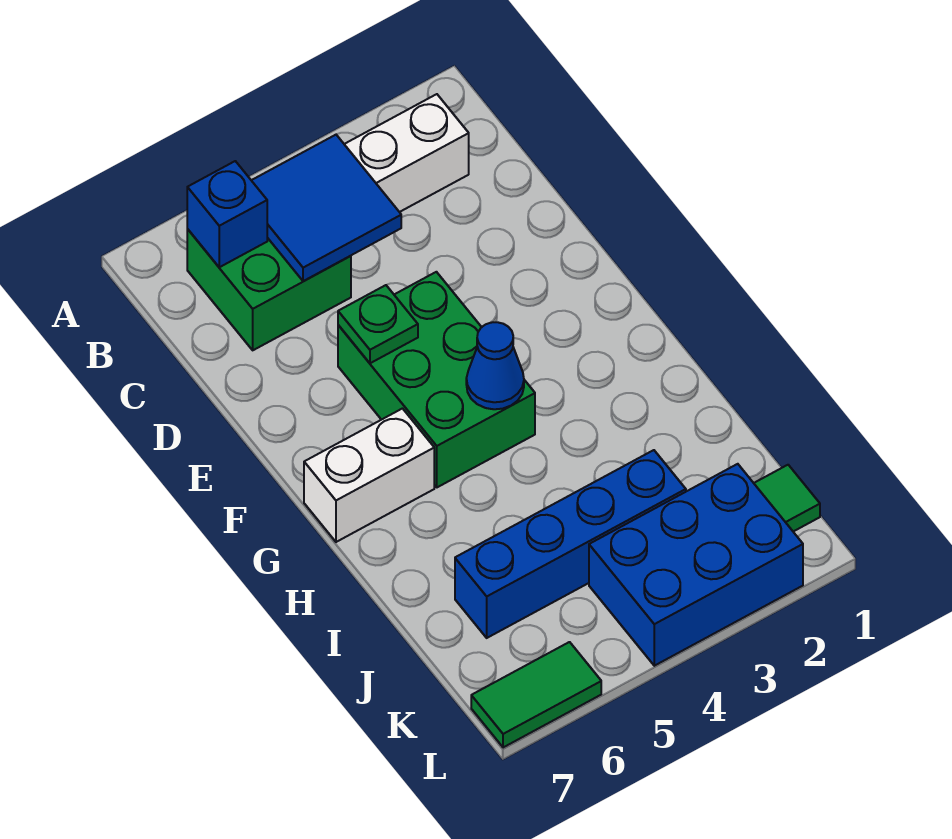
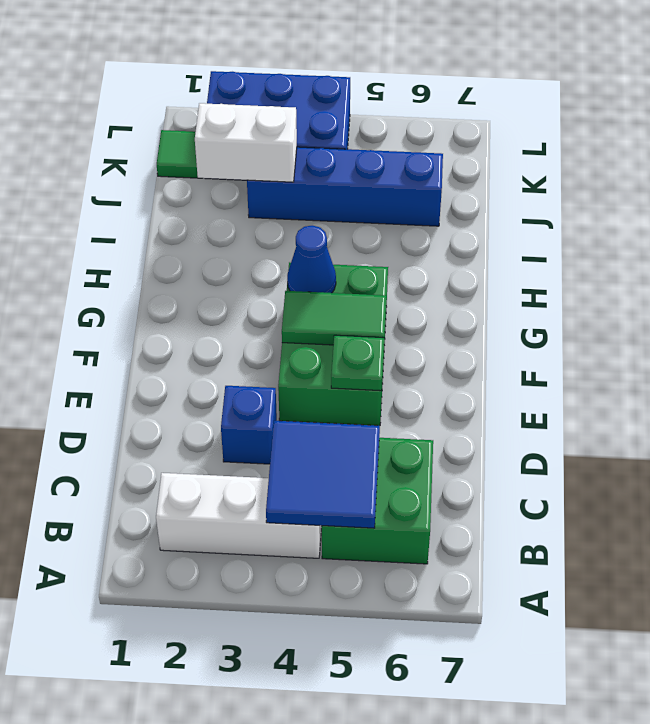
blue 1x1 brick [187,161,267,267] -> blue 1x1 brick moved to [221,386,277,464]
white 1x2 brick [304,409,434,542] -> white 1x2 brick moved to [195,103,297,182]
green 1x2 tile [471,642,601,748] -> green 1x2 tile moved to [282,291,387,345]

